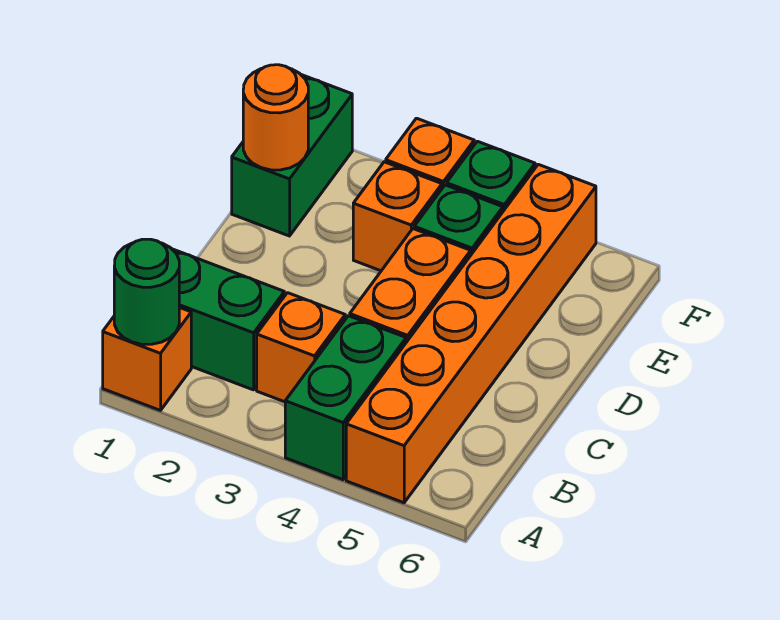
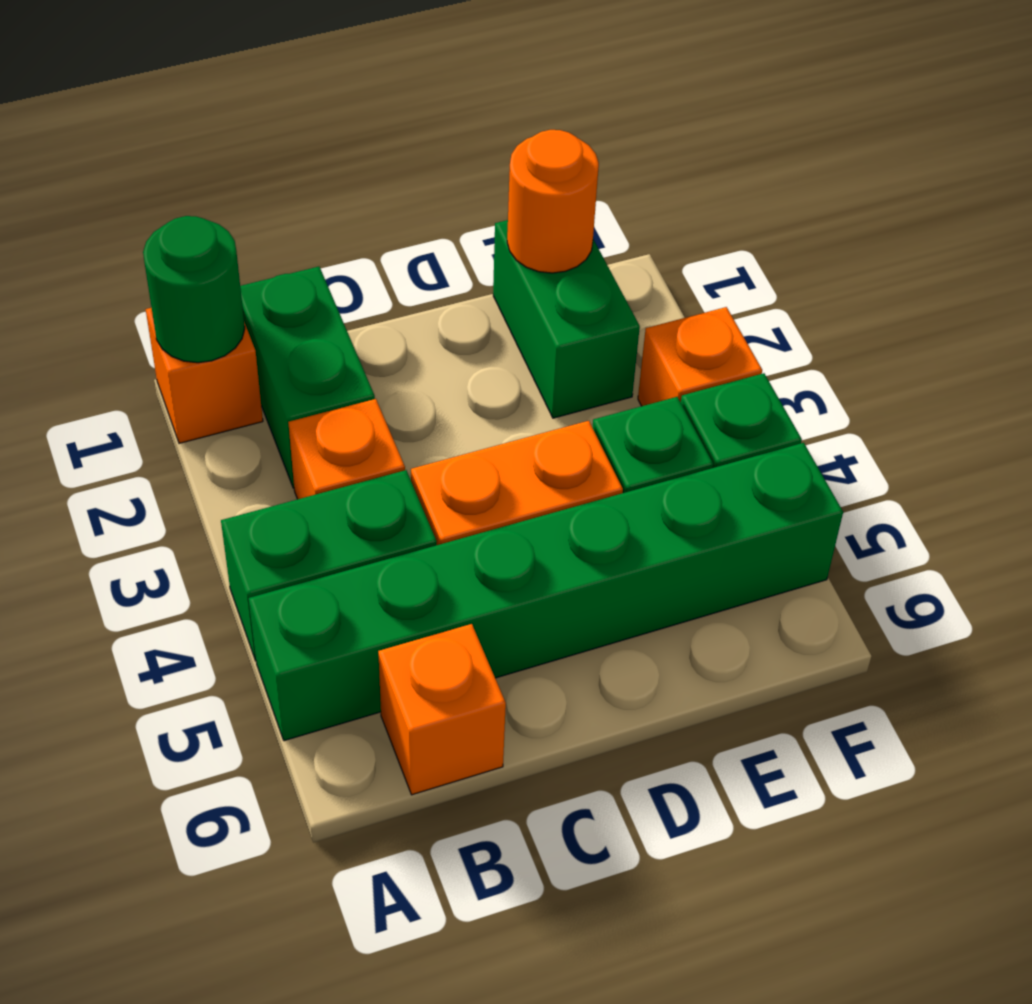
orange 1x6 brick [346,164,596,503] -> green 1x6 brick [249,443,843,741]
green 1x2 brick [232,75,352,236] -> green 1x2 brick turned to [493,220,640,418]
orange 1x1 brick [353,162,442,271] -> orange 1x1 brick moved to [378,624,506,795]

